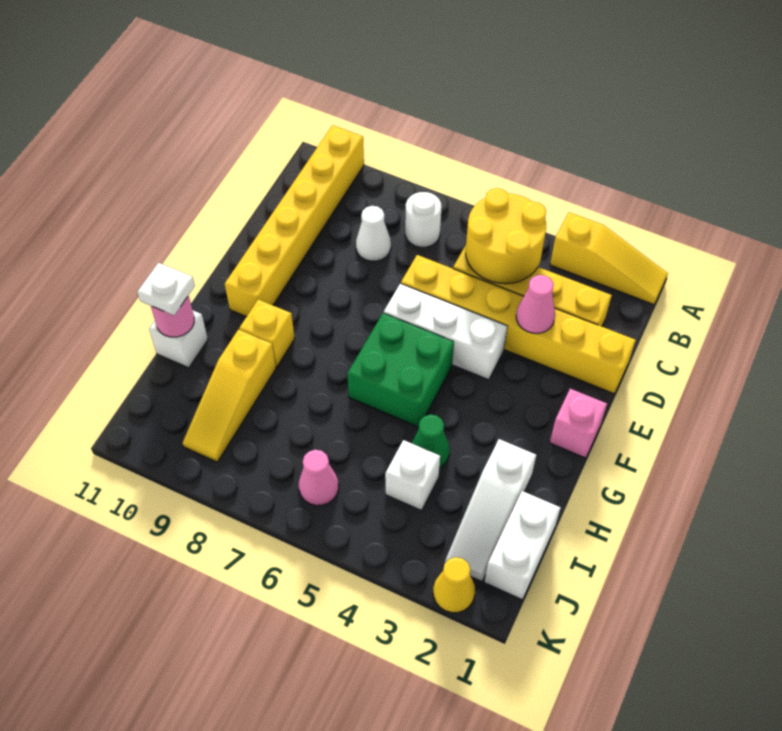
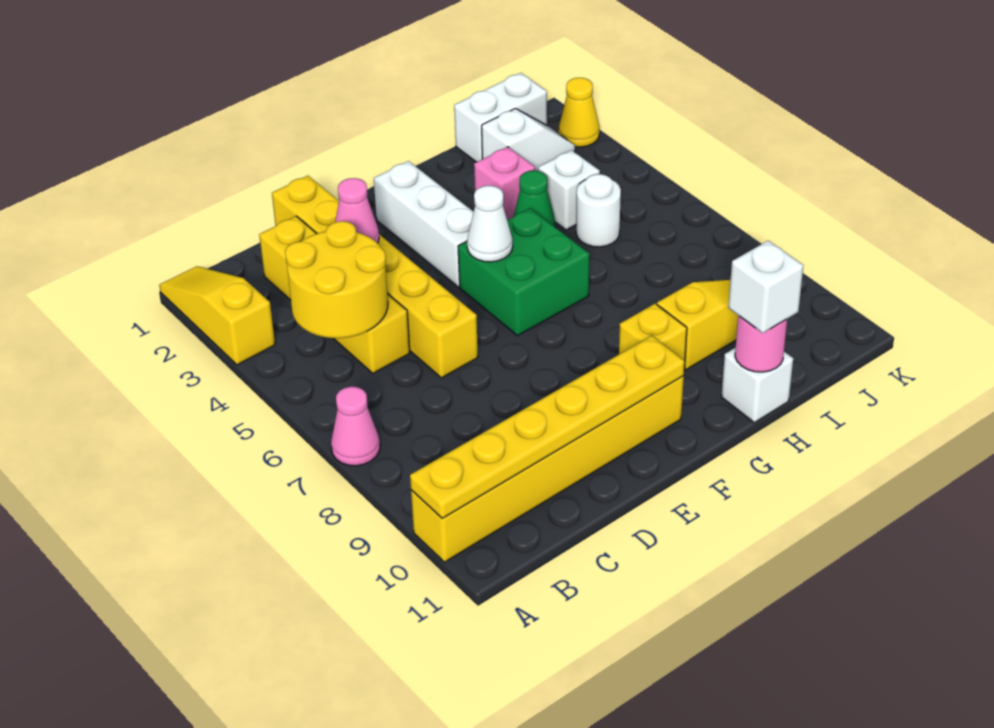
none -> yellow 1x6 plate [410,336,685,518]
white 1x1 round brick [405,192,441,247] -> white 1x1 round brick moved to [576,174,621,247]
white 1x1 cone [356,206,391,261] -> white 1x1 cone moved to [467,186,513,262]
white 1x3 brick [384,283,507,380] -> white 1x3 brick moved to [374,161,474,287]
pink 1x1 brick [550,389,607,458] -> pink 1x1 brick moved to [474,147,535,220]
white 1x3 slope [445,439,536,581] -> white 1x2 slope [482,109,575,171]
white 1x1 plate [137,263,195,315] -> white 1x1 brick [728,241,804,333]
pink 1x1 cone [299,450,339,506] -> pink 1x1 cone moved to [331,387,380,466]

